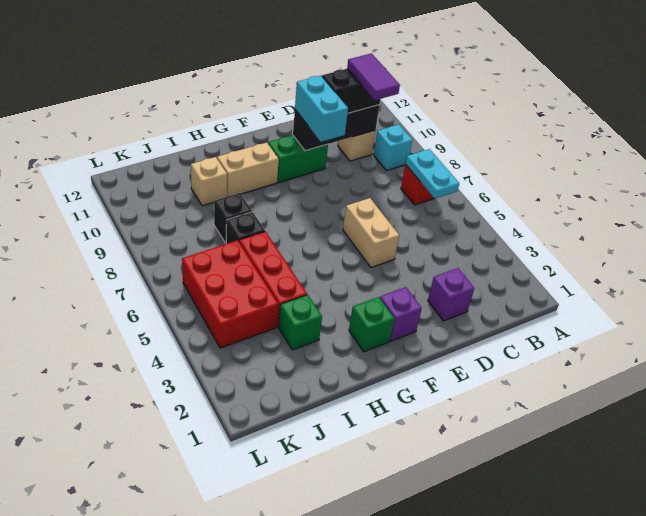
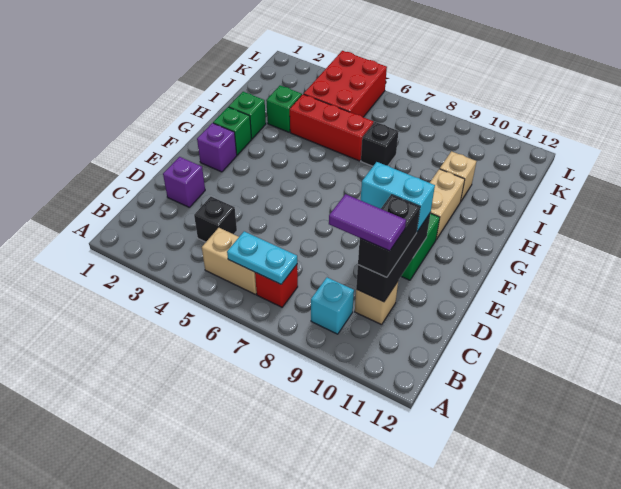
tan 1x2 brick [343,198,399,267] -> tan 1x2 brick moved to [202,228,257,295]
none -> green 1x1 brick [229,92,266,139]
black 1x1 brick [214,193,252,243] -> black 1x1 brick moved to [194,197,237,242]
red 2x3 brick [182,240,278,348] -> red 2x3 brick turned to [304,51,387,117]

